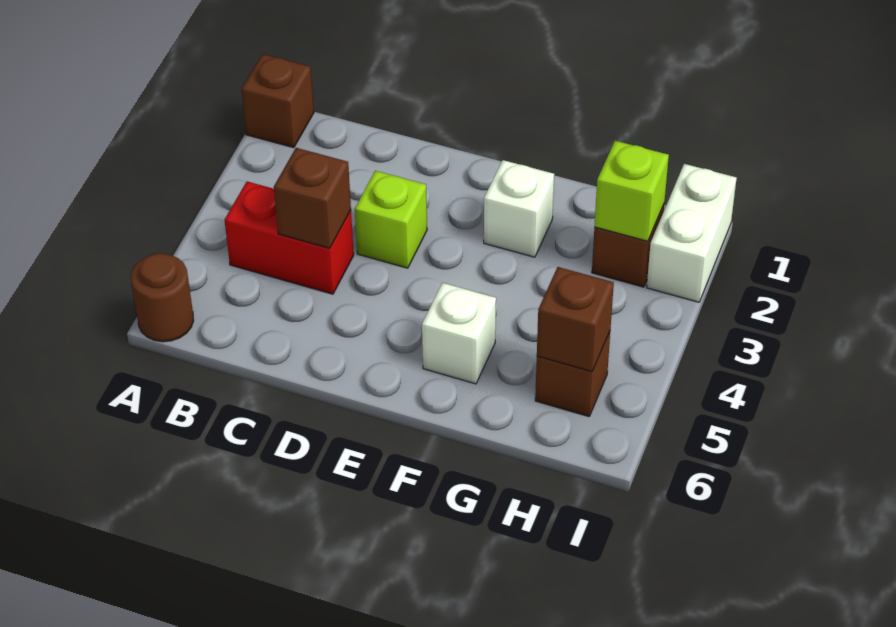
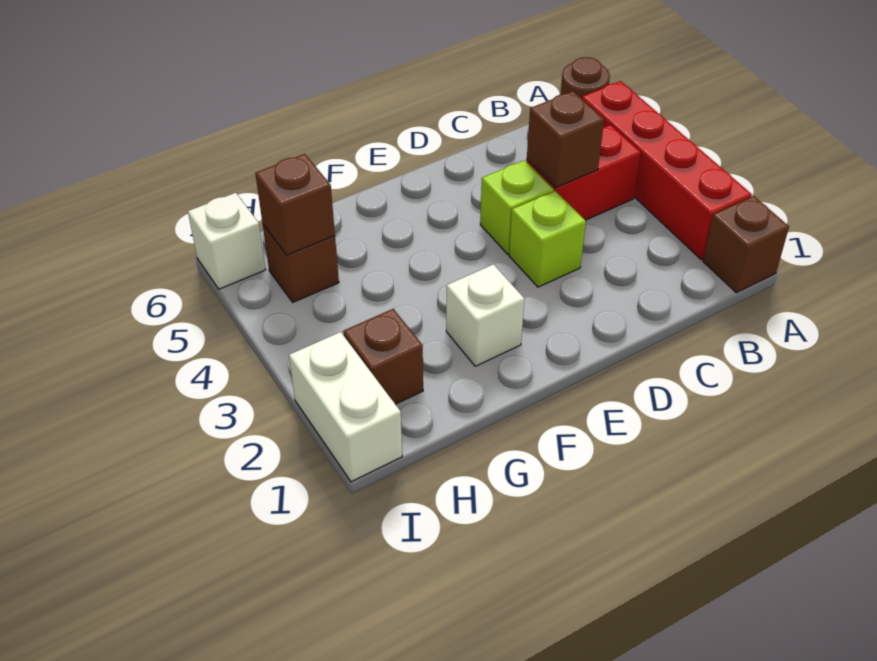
none -> red 1x4 brick [582,81,752,260]
white 1x1 brick [422,283,496,384] -> white 1x1 brick moved to [188,193,266,289]
lime 1x1 brick [594,141,669,241] -> lime 1x1 brick moved to [480,160,554,254]

